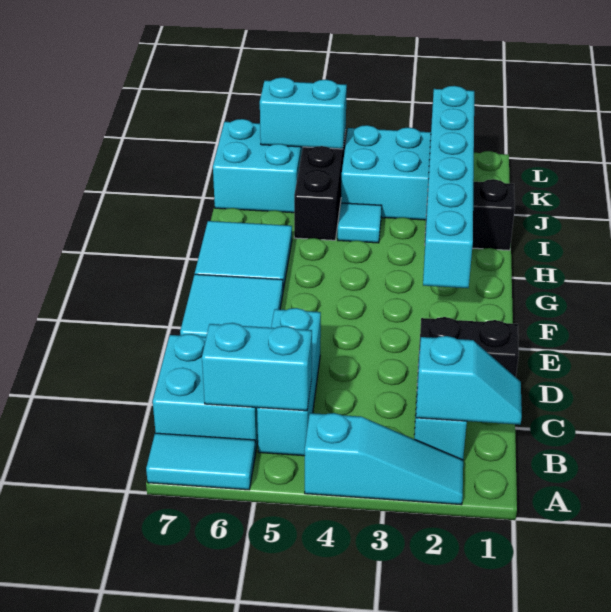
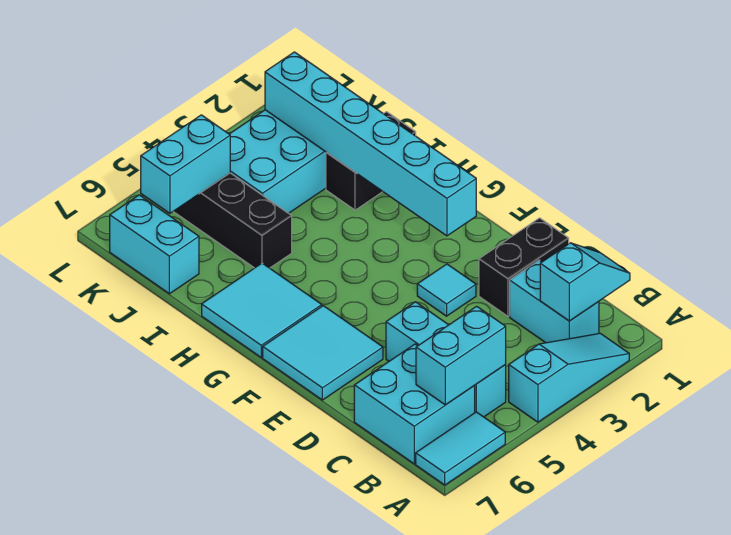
cyan 1x1 tile [338,203,382,243] -> cyan 1x1 tile moved to [417,264,476,316]
cyan 2x2 brick [213,119,303,213] -> cyan 1x2 brick [110,195,199,294]

